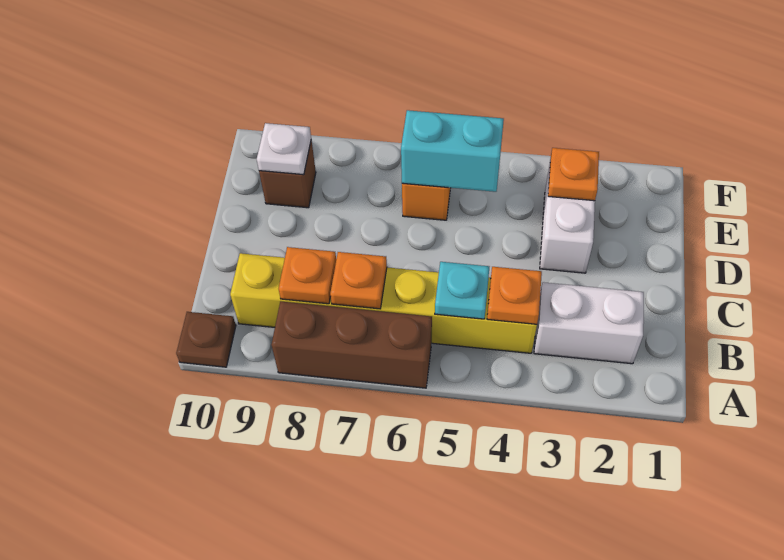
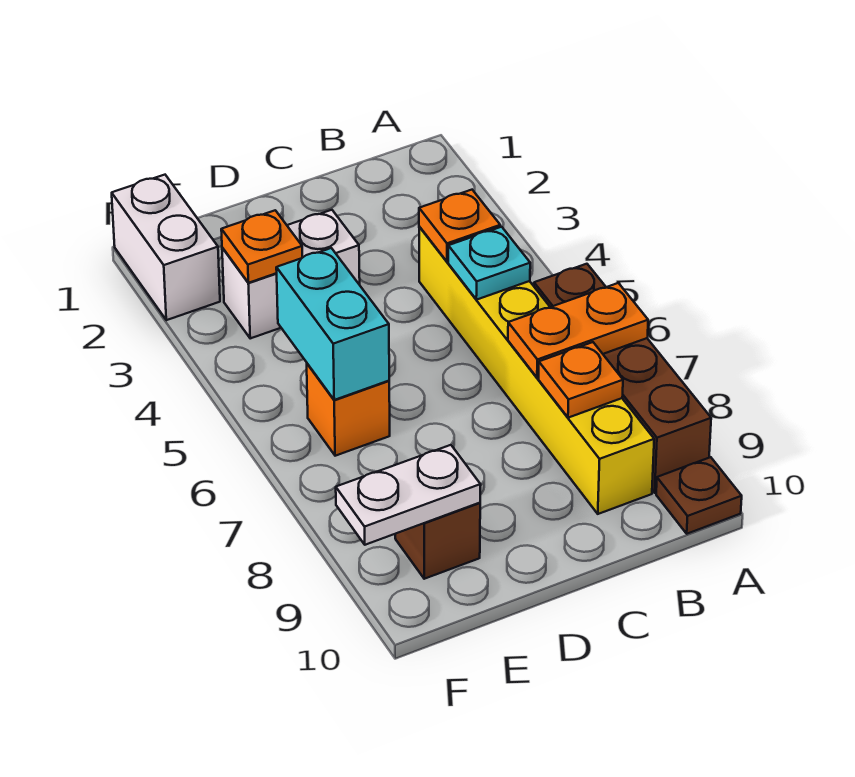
brown 1x3 brick [271,302,432,388] -> brown 1x4 brick [534,264,711,493]
white 1x2 brick [534,282,644,364] -> white 1x2 brick moved to [112,175,220,320]
orange 1x1 plate [330,252,387,309] -> orange 1x2 plate [508,283,648,378]
white 1x1 plate [257,123,311,175] -> white 1x2 plate [336,445,481,545]

